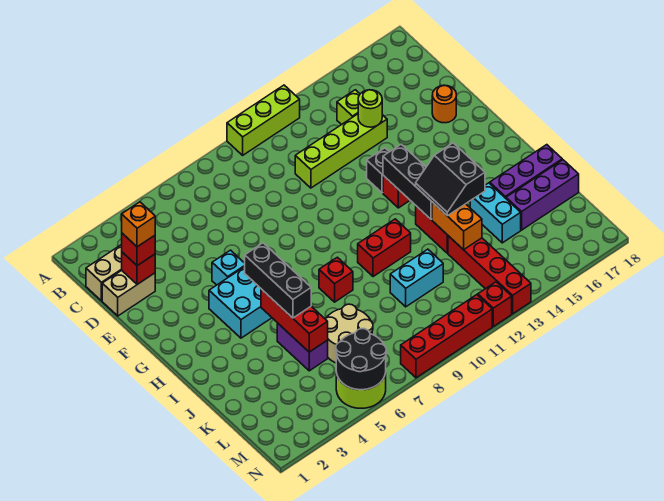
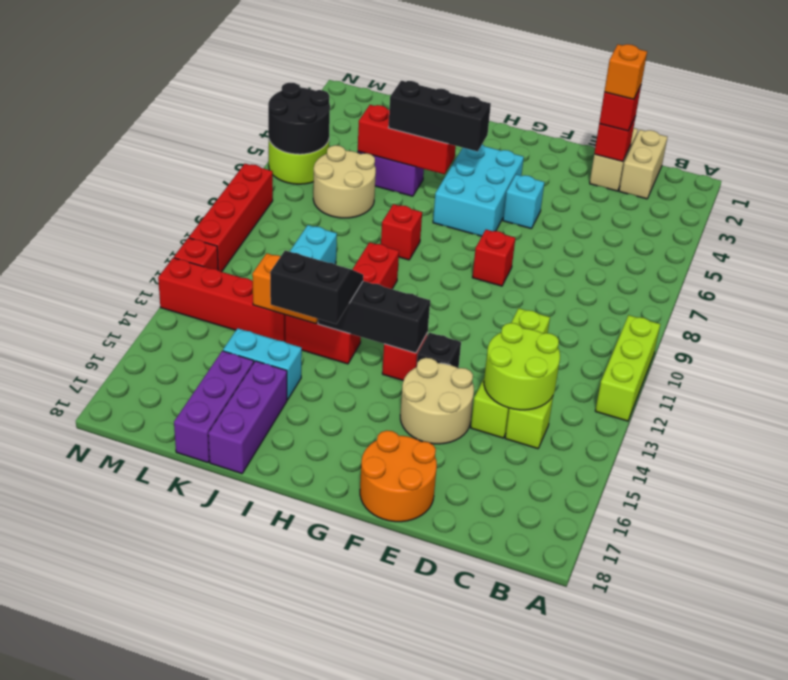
lime 1x1 round brick [358,90,382,127] -> lime 2x2 round brick [484,323,560,410]
none -> tan 2x2 round brick [400,358,474,444]
orange 1x1 round brick [432,85,456,123] -> orange 2x2 round brick [360,430,437,522]
none -> red 1x1 brick [472,230,515,286]

